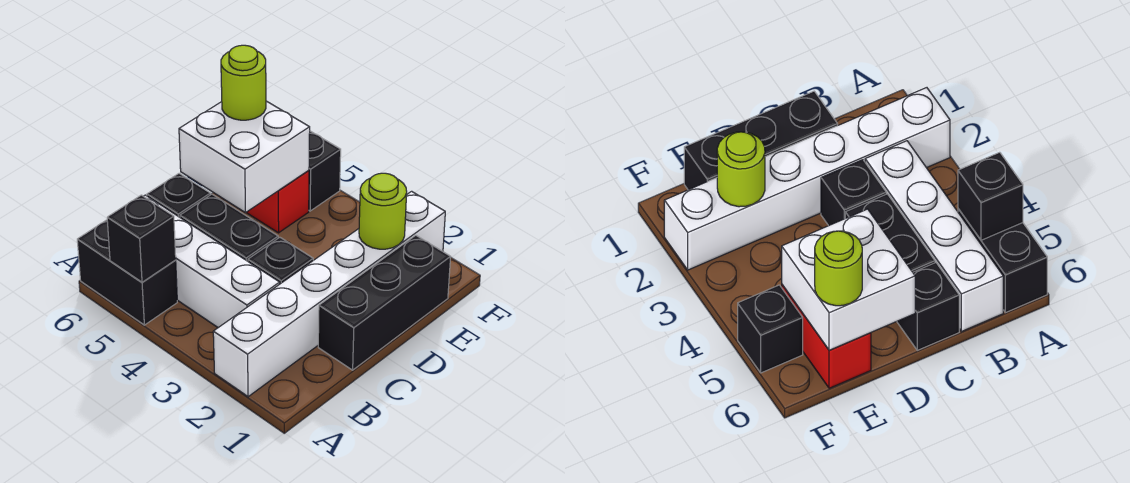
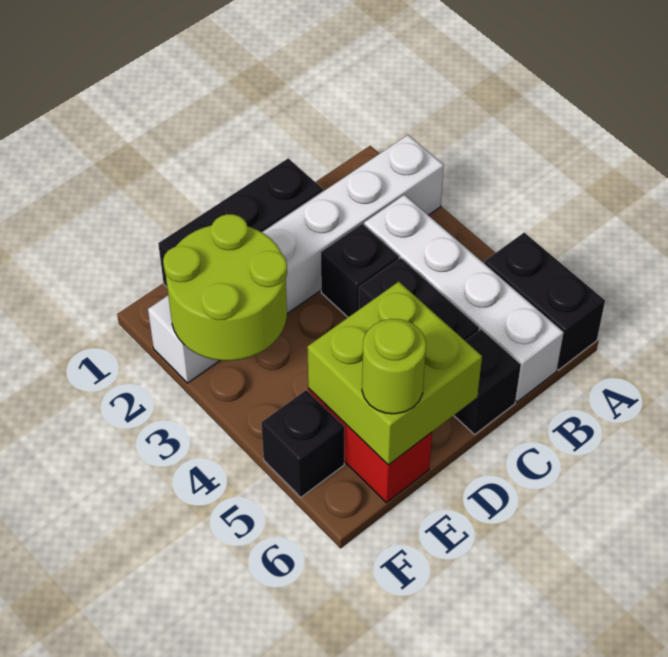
black 1x1 brick [107,195,176,282] -> none
white 2x2 brick [179,101,310,213] -> lime 2x2 brick [307,282,482,465]
lime 1x1 round brick [359,173,407,249] -> lime 2x2 round brick [163,214,287,361]

